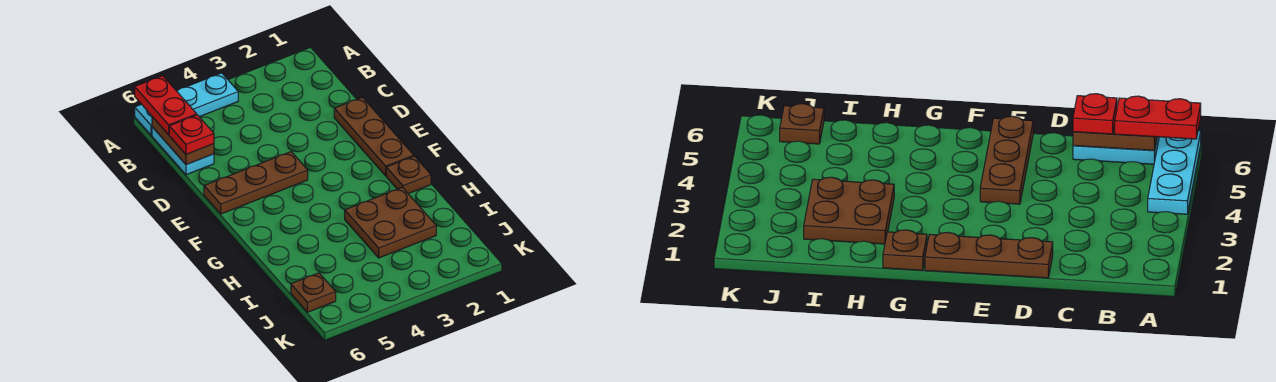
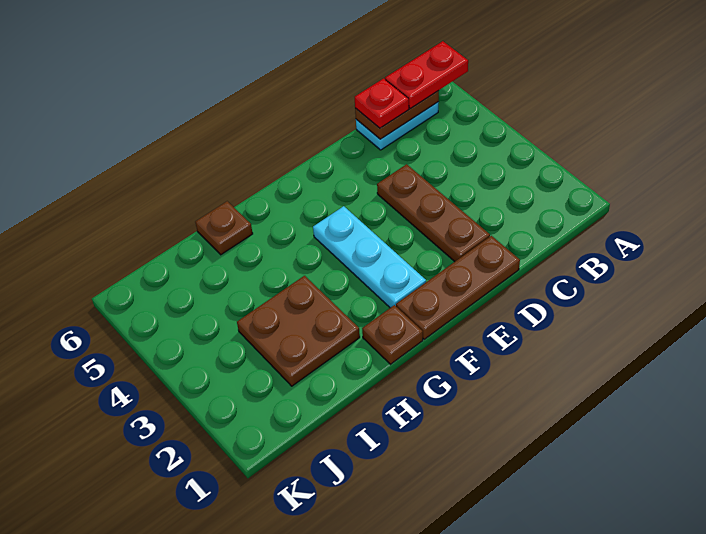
cyan 1x3 plate [135,73,238,135] -> cyan 1x3 plate moved to [313,206,426,308]
brown 1x3 plate [204,152,308,214] -> brown 1x3 plate moved to [377,164,490,262]
brown 1x1 plate [291,273,336,312] -> brown 1x1 plate moved to [195,201,253,255]

